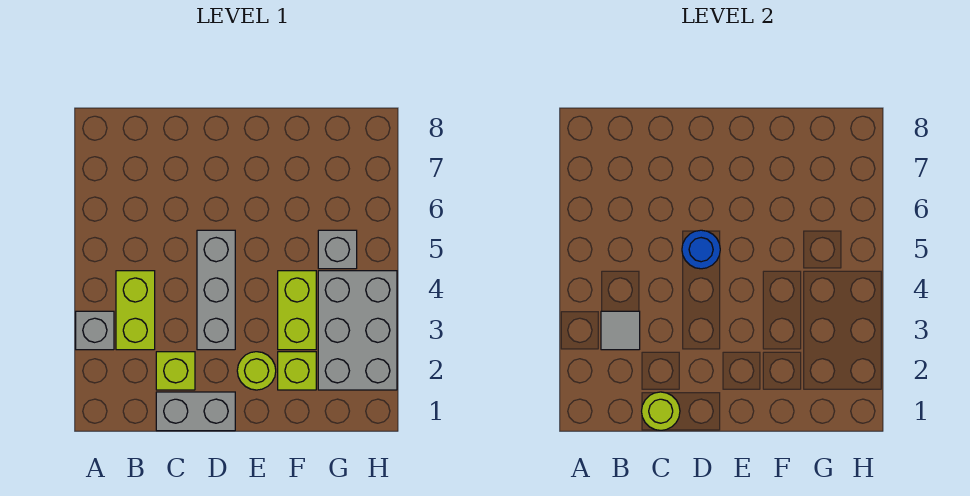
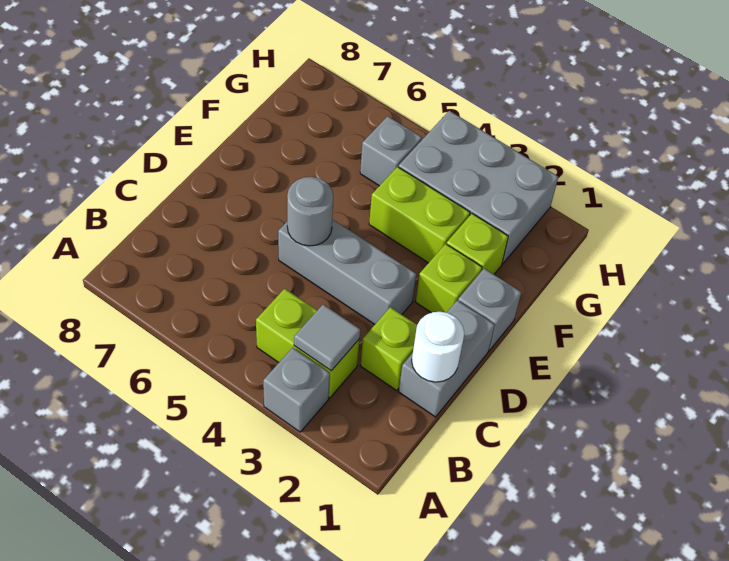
lime 1x1 round brick [642,392,680,430] -> white 1x1 round brick [412,312,464,382]
blue 1x1 round brick [682,230,720,269] -> grey 1x1 round brick [287,177,333,246]
none -> grey 1x1 brick [458,268,521,351]
lime 1x1 round brick [237,352,276,390] -> lime 1x1 brick [416,244,482,313]

